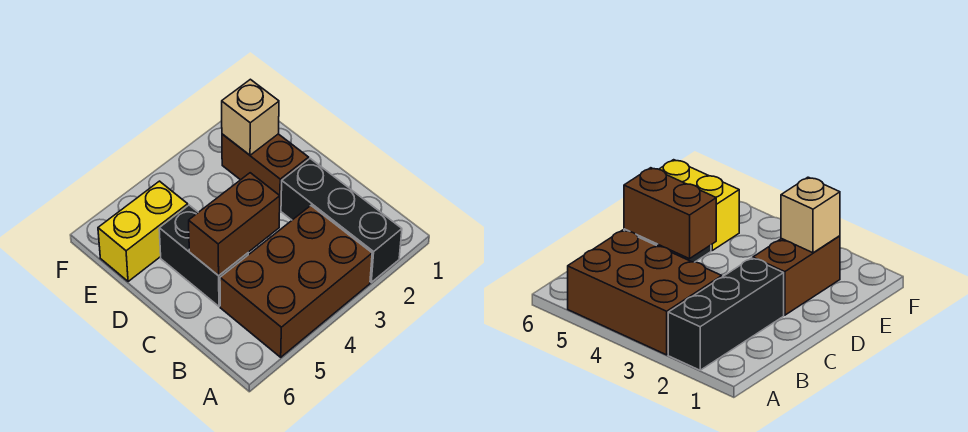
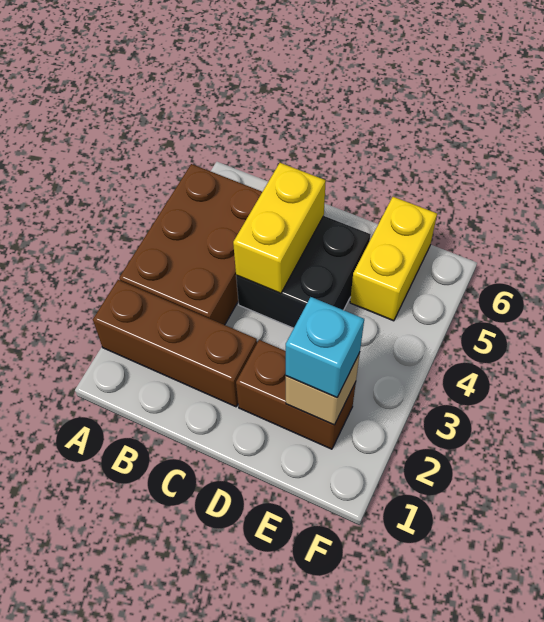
black 1x3 brick [281,159,402,282] -> brown 1x3 brick [93,280,257,407]
brown 1x2 brick [189,173,280,276] -> yellow 1x2 brick [233,163,326,294]
black 1x2 brick [159,205,248,306] -> black 2x2 brick [236,216,370,328]
none -> cyan 1x1 brick [286,297,364,398]

